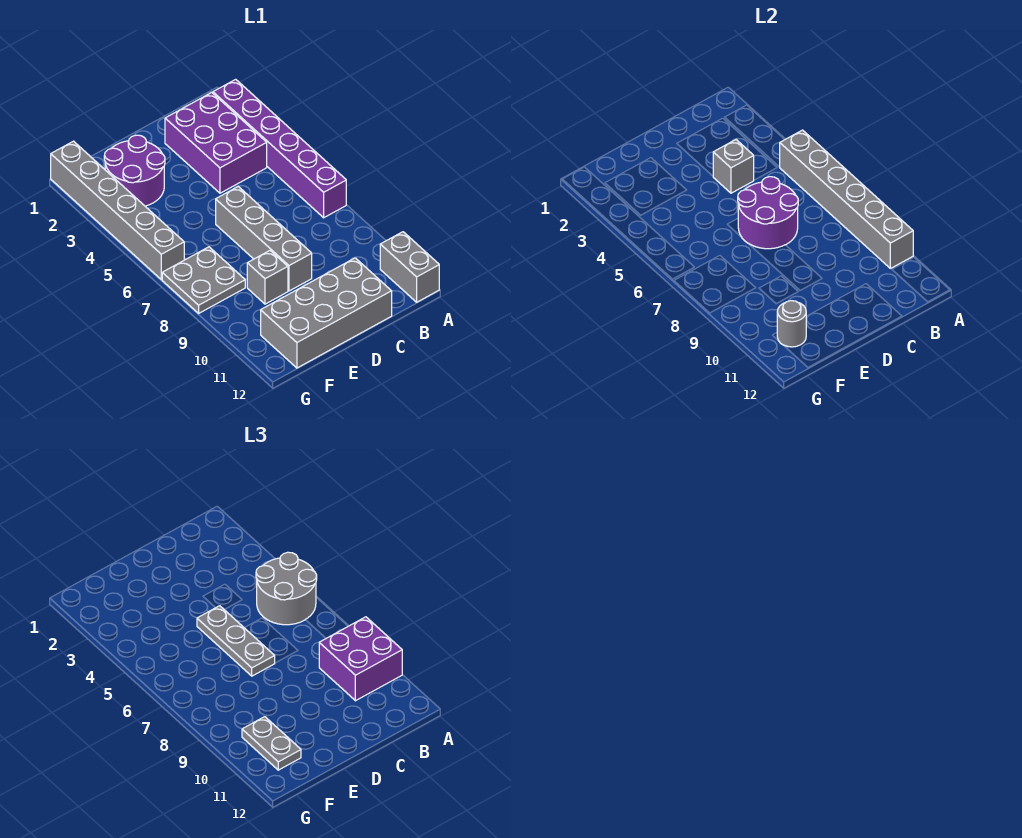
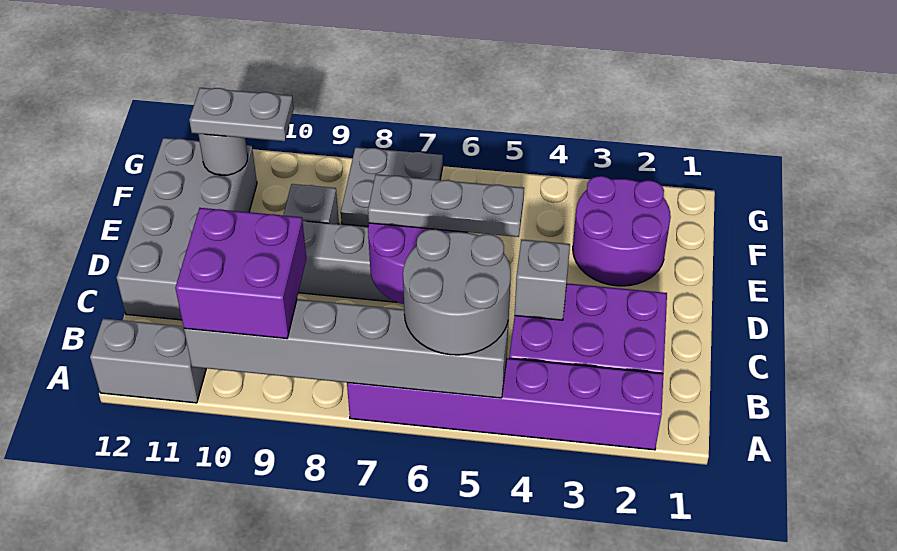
grey 1x6 brick [51,141,184,280] -> none

